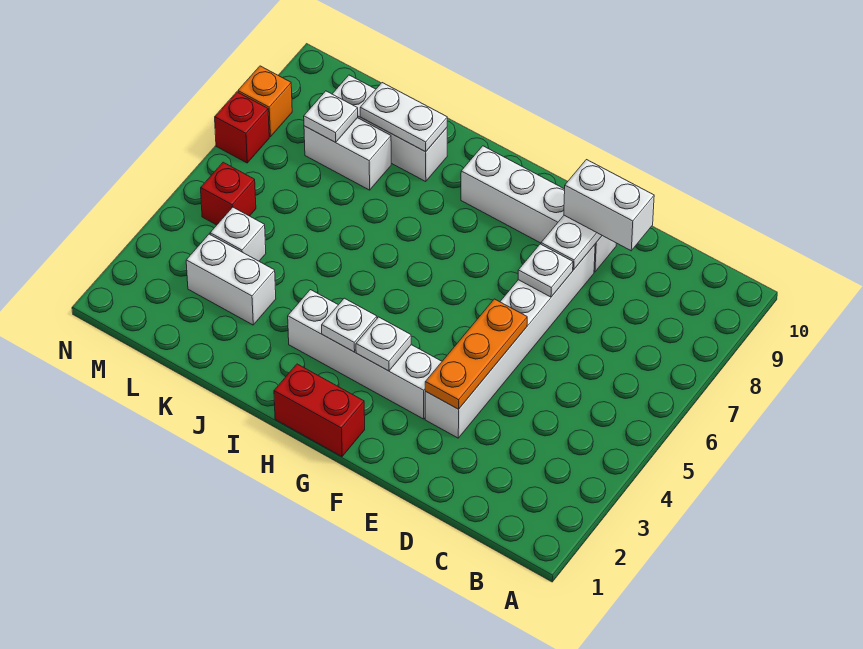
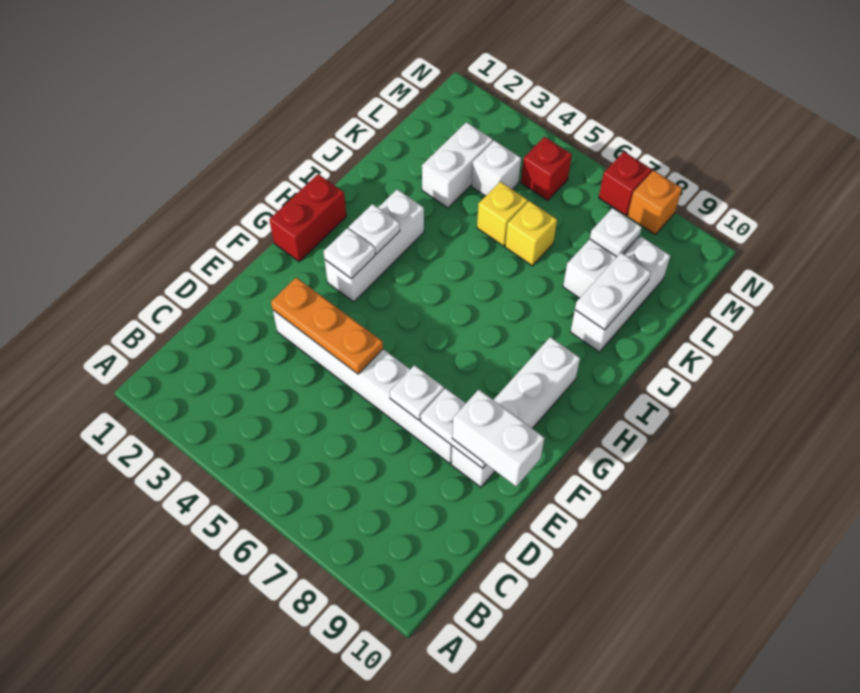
white 1x2 brick [564,160,654,251] -> white 1x2 brick turned to [452,390,544,486]
white 1x4 brick [288,290,442,419] -> white 1x3 brick [325,189,424,302]
none -> yellow 1x1 brick [477,182,528,246]
none -> yellow 1x1 brick [505,201,557,266]

